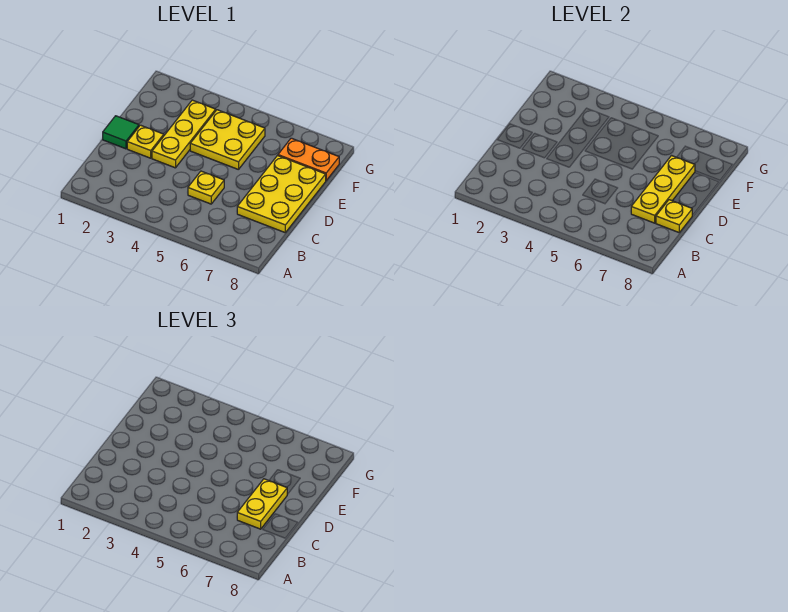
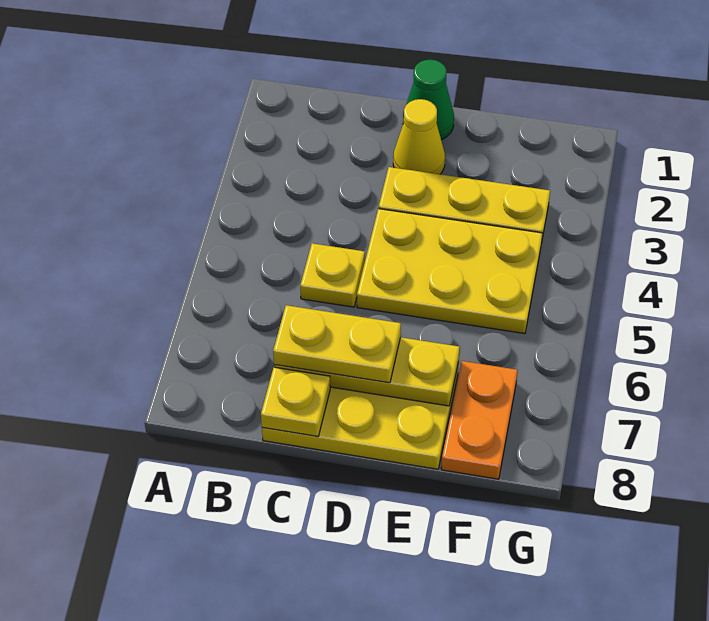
green 1x1 tile [103,116,139,149] -> green 1x1 cone [403,60,454,140]
yellow 1x1 plate [127,125,164,158] -> yellow 1x1 cone [393,99,445,174]
yellow 2x2 plate [190,110,265,170] -> yellow 2x3 plate [357,209,542,334]

